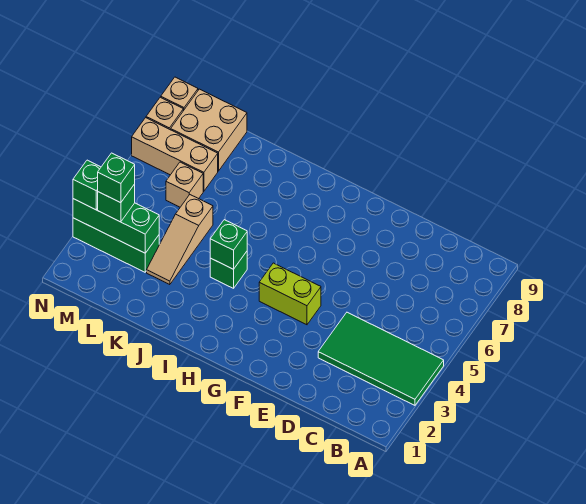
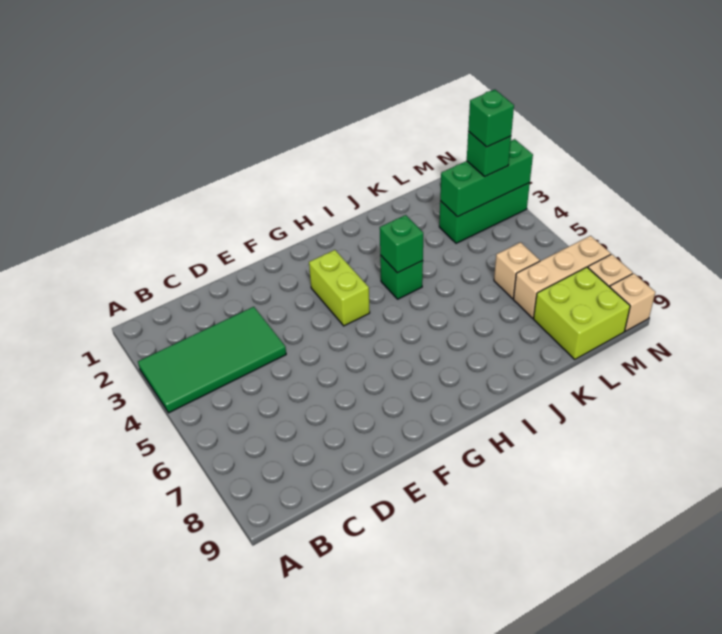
lime 1x2 brick [259,263,321,325] -> lime 1x2 brick turned to [309,250,370,326]
tan 1x3 slope [147,195,213,285] -> none
tan 2x2 brick [171,89,247,171] -> lime 2x2 brick [534,267,630,359]
green 1x1 brick [73,160,101,210] -> none

